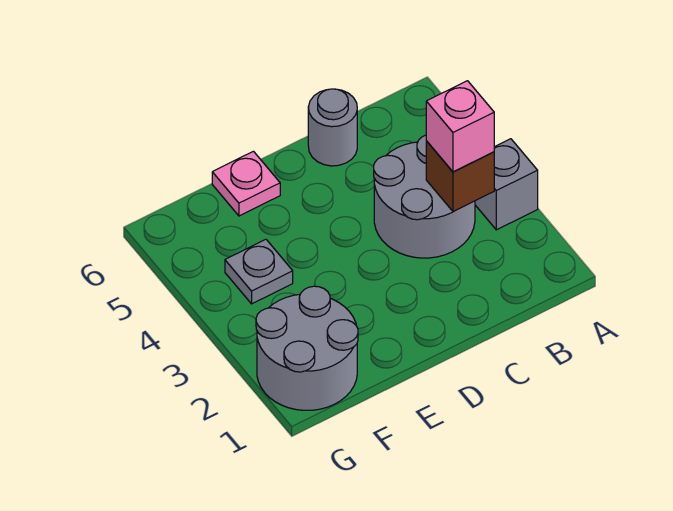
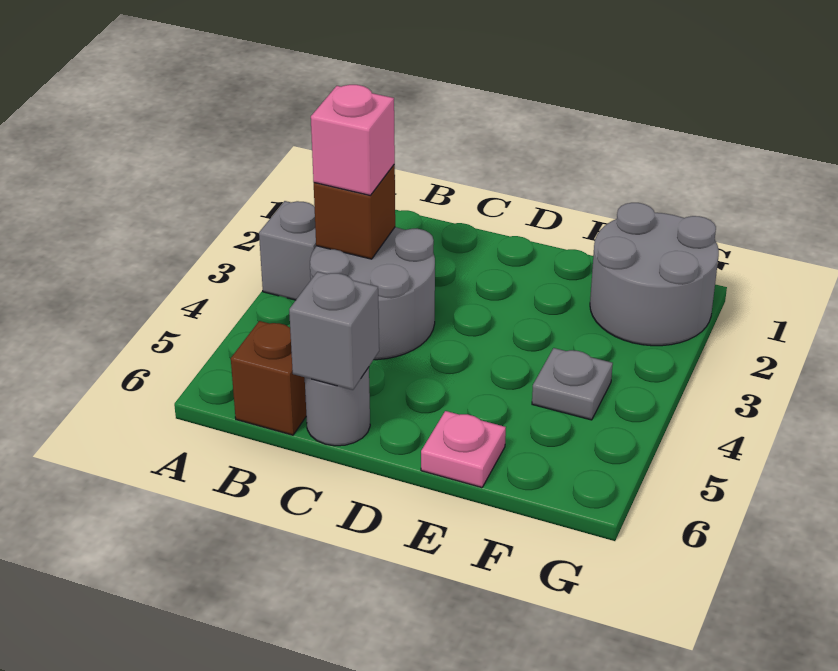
none -> brown 1x1 brick [231,321,306,435]
none -> grey 1x1 brick [289,272,379,390]

